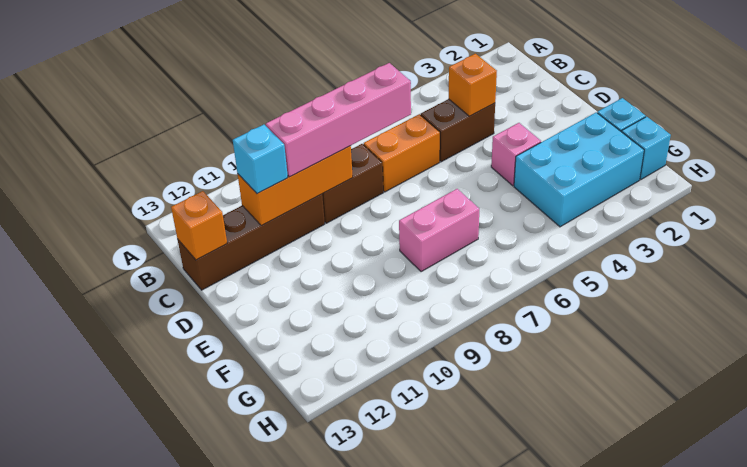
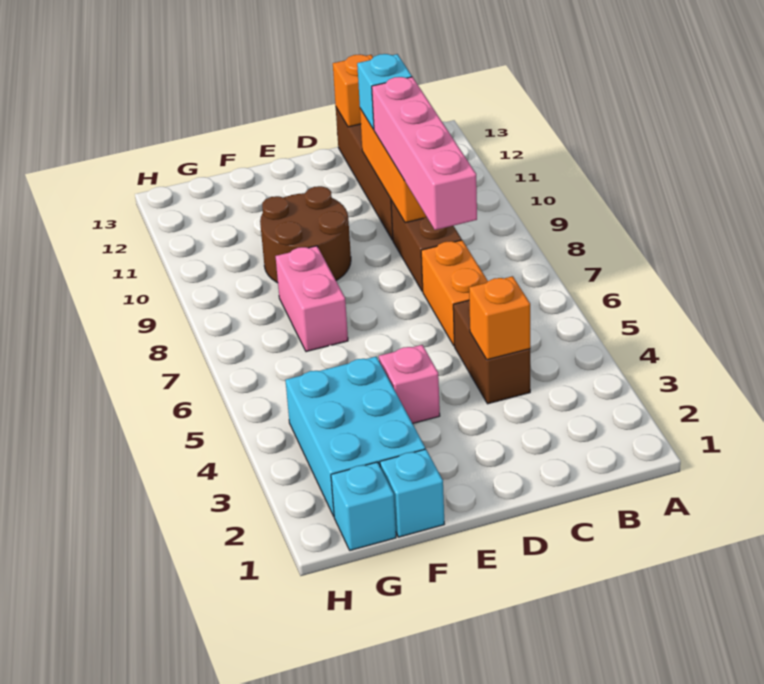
none -> brown 2x2 round brick [260,186,351,283]

